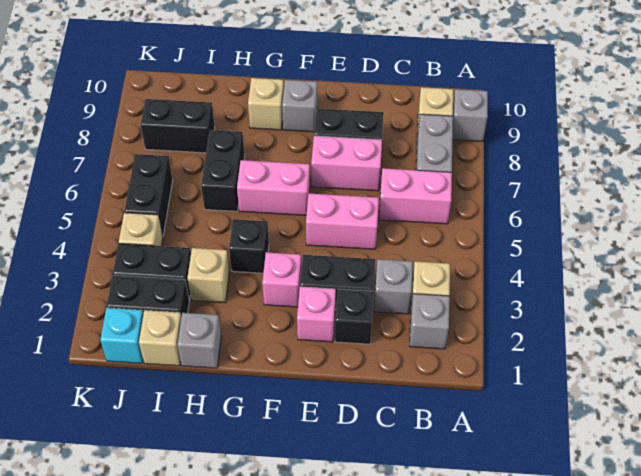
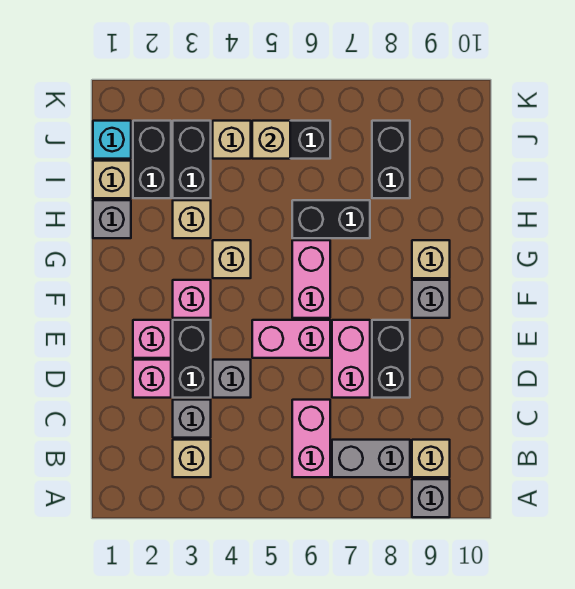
grey 1x1 brick [410,294,450,349] -> grey 1x1 brick moved to [213,360,251,398]
black 1x1 brick [335,289,374,344] -> pink 1x1 brick [133,360,171,398]
pink 1x2 brick [306,194,379,249] -> pink 1x2 brick turned to [252,320,330,358]
black 1x1 brick [229,219,269,273] -> tan 1x1 brick [213,240,251,278]
none -> tan 1x1 brick [252,121,290,159]

